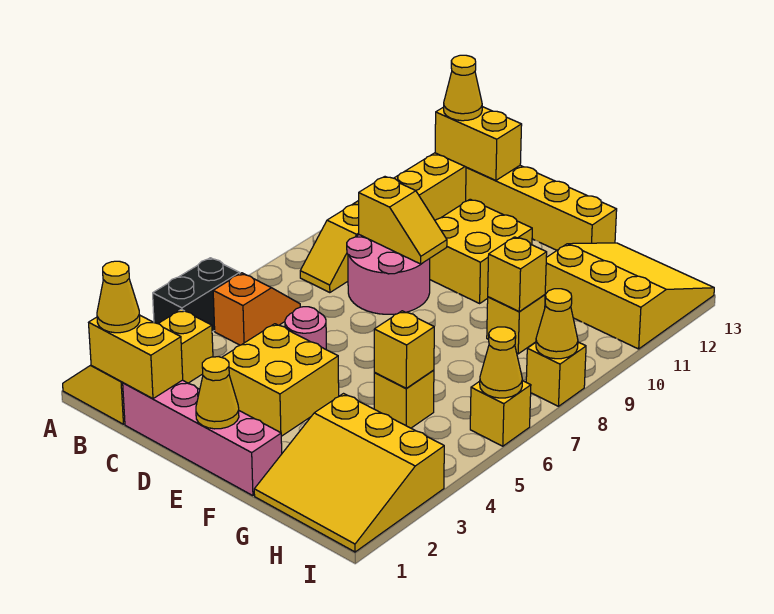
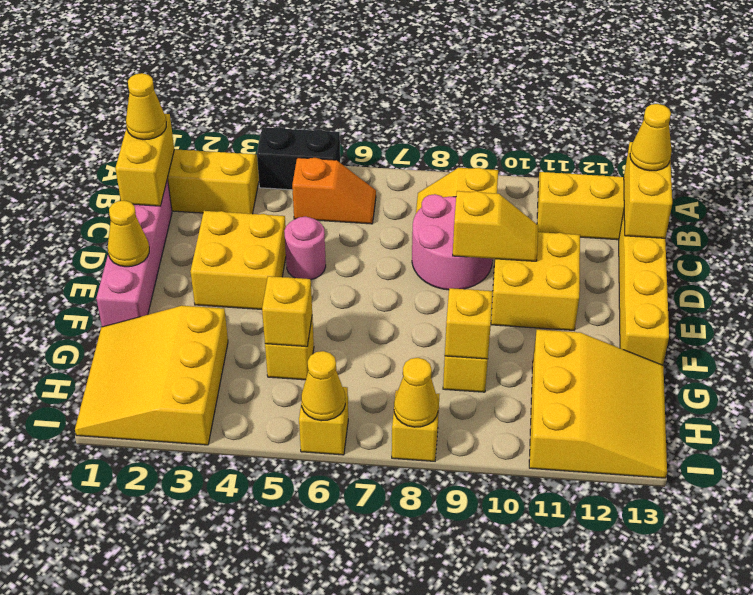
yellow 1x2 slope [359,177,447,264] -> yellow 1x2 slope turned to [453,191,538,261]

